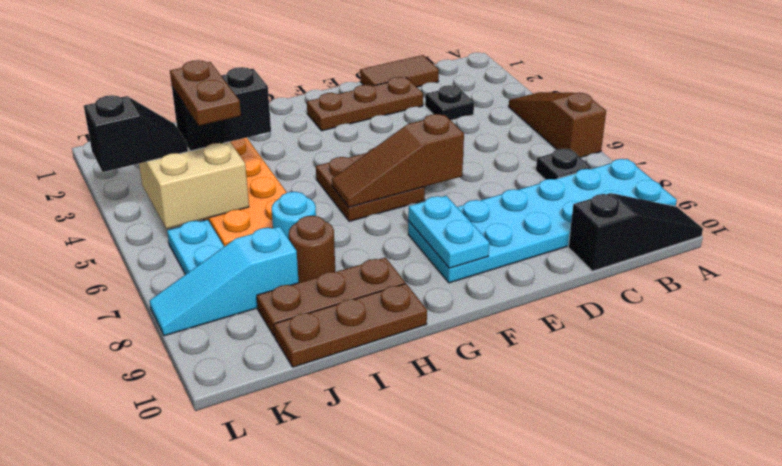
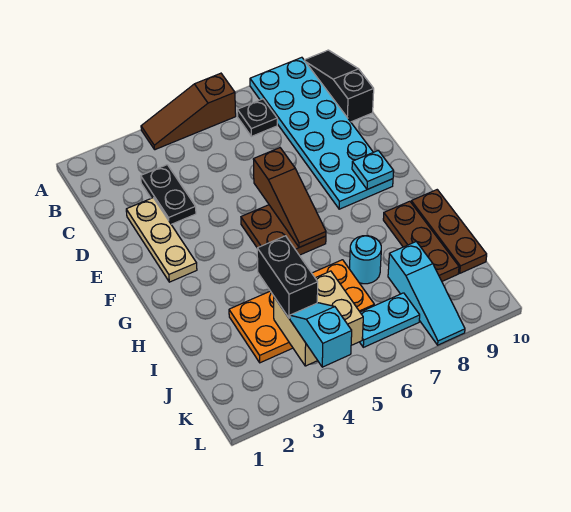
brown 1x2 tile [360,55,439,87] -> none
black 1x1 plate [425,85,474,120] -> black 1x2 plate [141,165,196,224]
brown 1x3 plate [307,77,423,131] -> tan 1x3 plate [126,198,197,282]
cyan 1x2 plate [408,196,489,268] -> cyan 1x1 plate [352,151,394,189]
brown 1x1 round brick [289,216,335,283] -> none
brown 1x2 plate [170,60,241,126] -> none
black 1x2 slope [84,95,188,172] -> cyan 1x2 slope [290,303,352,367]

